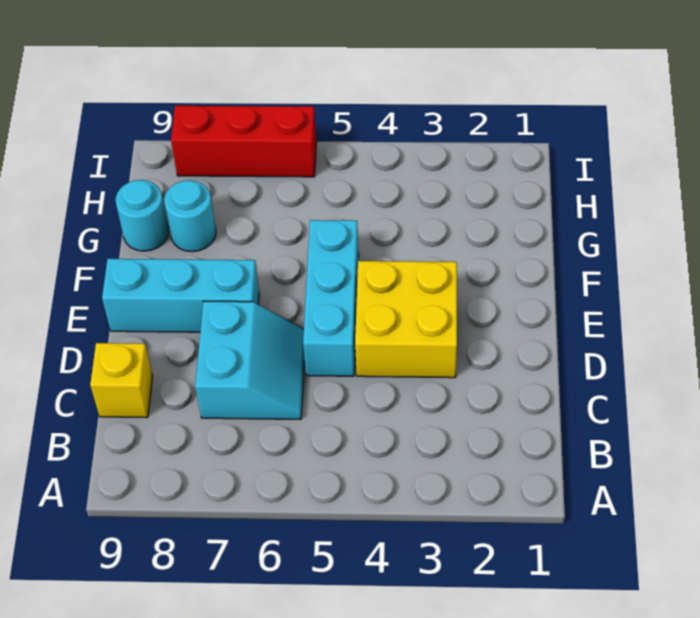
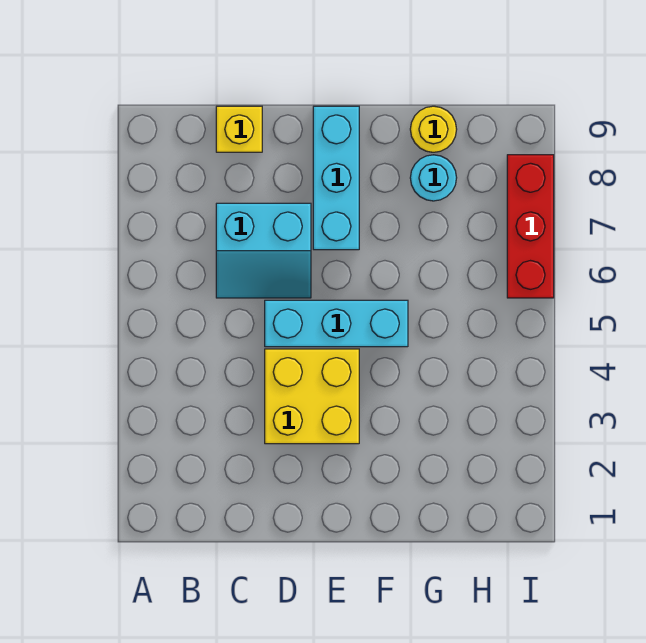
cyan 1x1 round brick [116,180,169,251] -> yellow 1x1 round brick [410,106,457,152]

